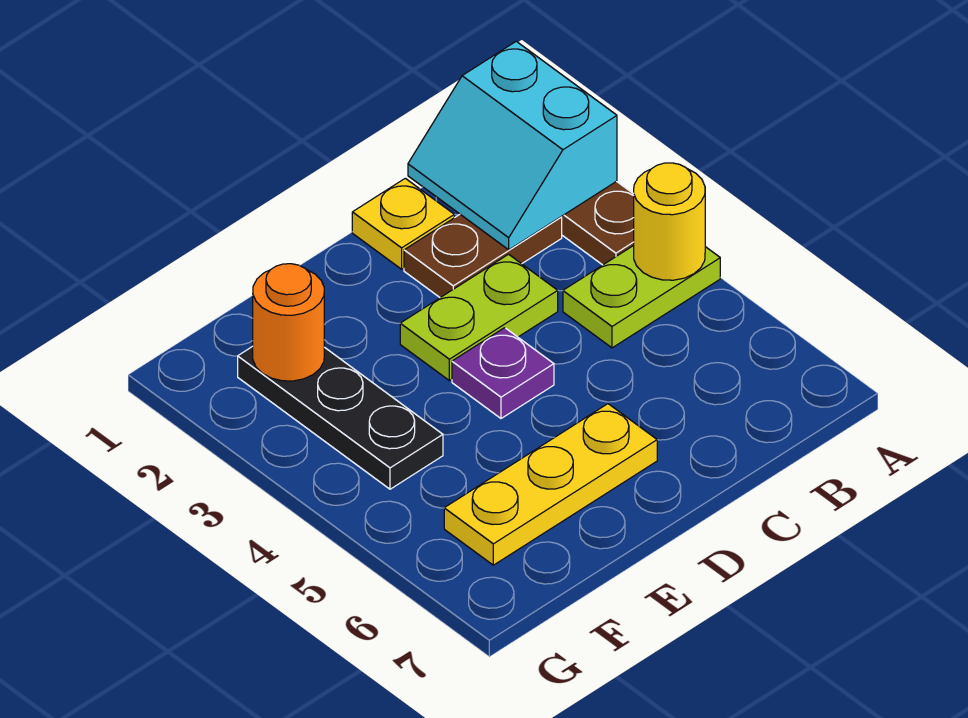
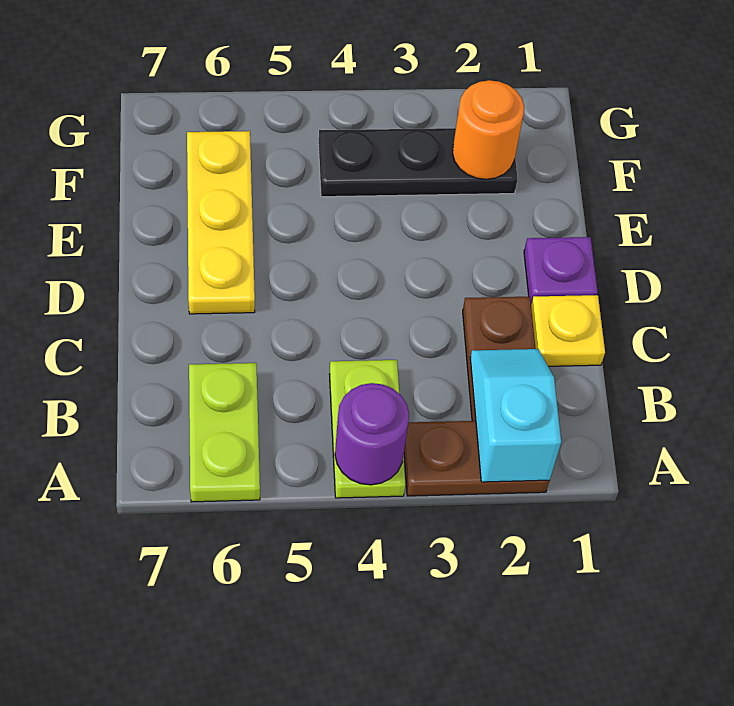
cyan 2x2 slope [408,41,617,250] -> cyan 1x2 slope [470,349,561,482]
yellow 1x1 round brick [634,163,705,280] -> purple 1x1 round brick [335,383,409,485]
lime 1x2 plate [400,254,558,381] -> lime 1x2 plate moved to [189,363,260,502]
purple 1x1 plate [452,328,554,418] -> purple 1x1 plate moved to [524,237,598,304]

